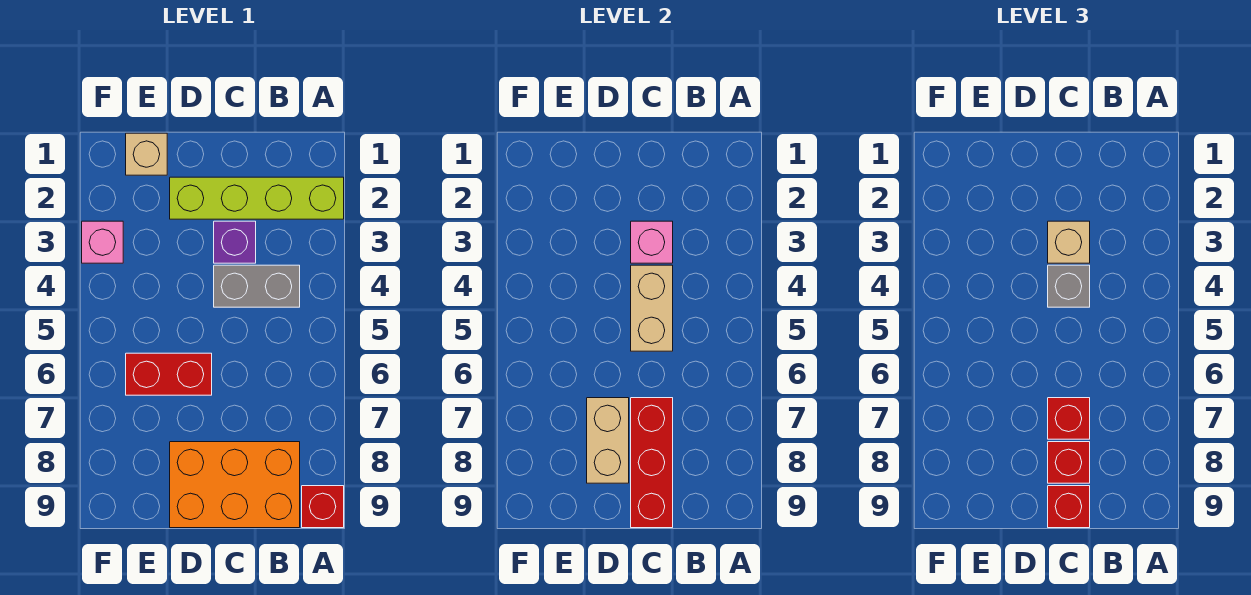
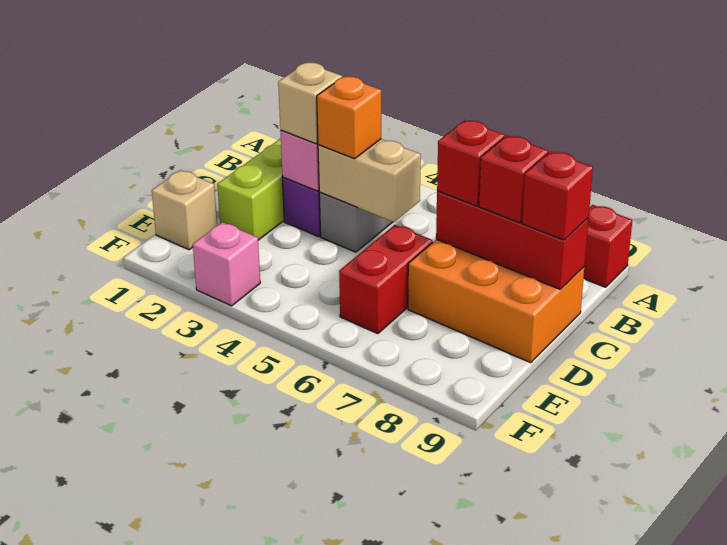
orange 2x3 brick [170,442,300,528] -> orange 2x3 brick turned to [408,239,584,363]
grey 1x1 brick [1048,265,1090,307] -> orange 1x1 brick [317,76,381,159]
tan 1x2 brick [587,398,629,483] -> none

